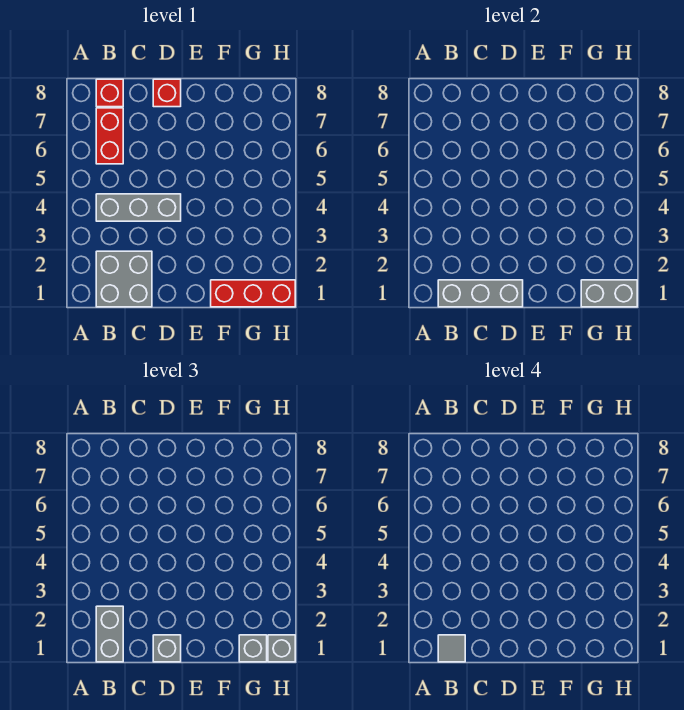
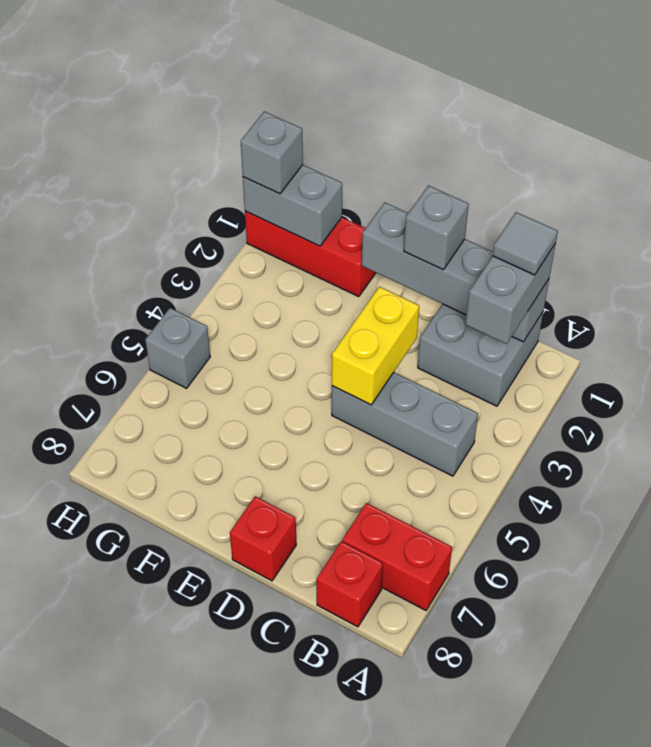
grey 1x3 brick [438,280,523,307] -> grey 1x4 brick [362,203,549,342]
red 1x2 brick [96,108,123,164] -> red 1x2 brick turned to [342,503,452,610]
none -> yellow 1x2 brick [332,287,419,405]
grey 1x1 brick [239,635,267,662] -> grey 1x1 brick moved to [145,308,210,388]

